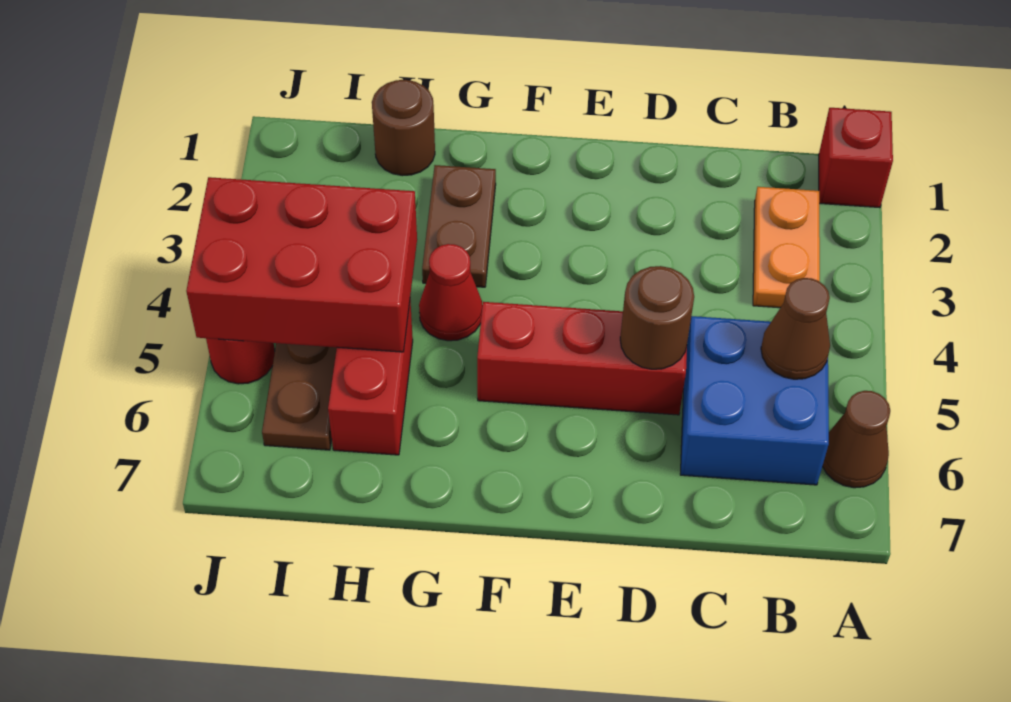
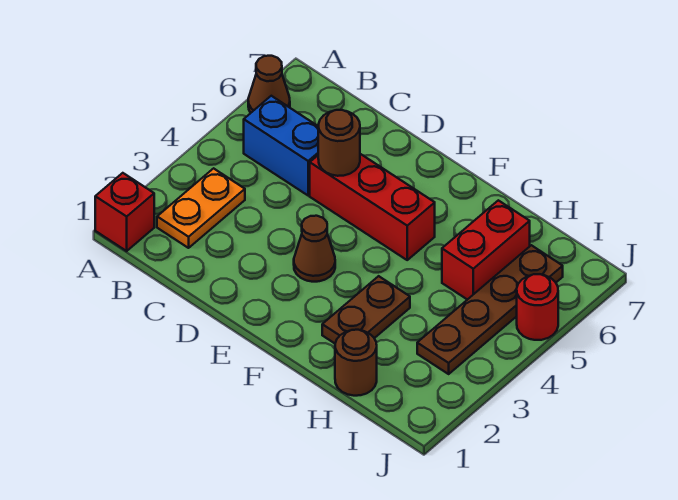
blue 2x2 brick [680,316,829,485] -> blue 1x2 brick [244,96,318,195]
brown 1x1 cone [761,278,830,379] -> brown 1x1 cone moved to [294,216,335,282]
red 1x1 cone [419,244,482,341] -> none
red 2x3 brick [186,177,417,352] -> none

